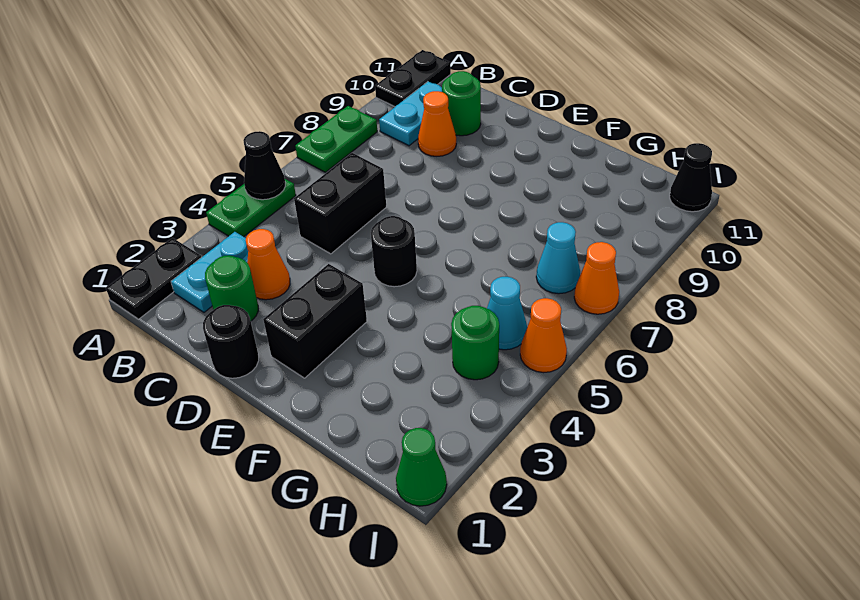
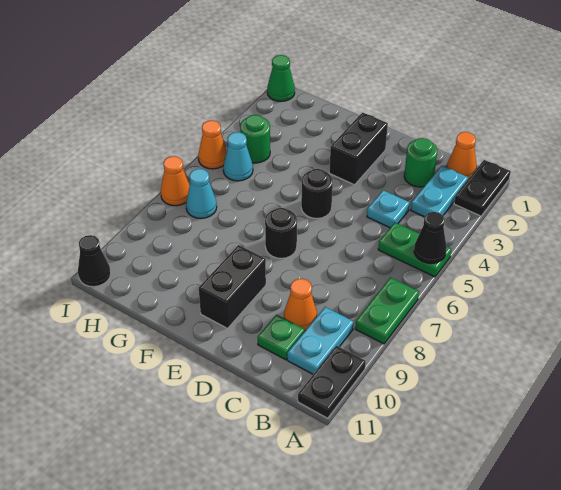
green 1x2 plate [206,179,296,237] -> green 1x2 plate turned to [378,223,451,277]
orange 1x1 cone [246,229,290,300] -> orange 1x1 cone moved to [447,132,477,179]
none -> cyan 1x1 plate [367,190,410,228]
black 1x2 brick [294,153,386,254] -> black 1x2 brick moved to [199,245,266,328]
green 1x1 round brick [442,71,481,136] -> green 1x1 plate [258,314,305,360]
black 1x1 round brick [203,305,259,378] -> black 1x1 round brick moved to [265,208,297,258]

